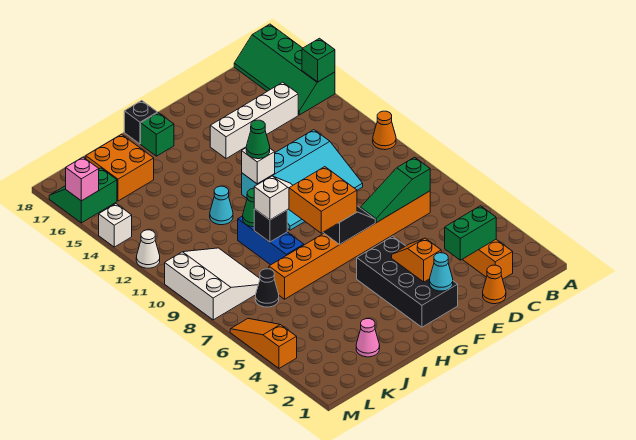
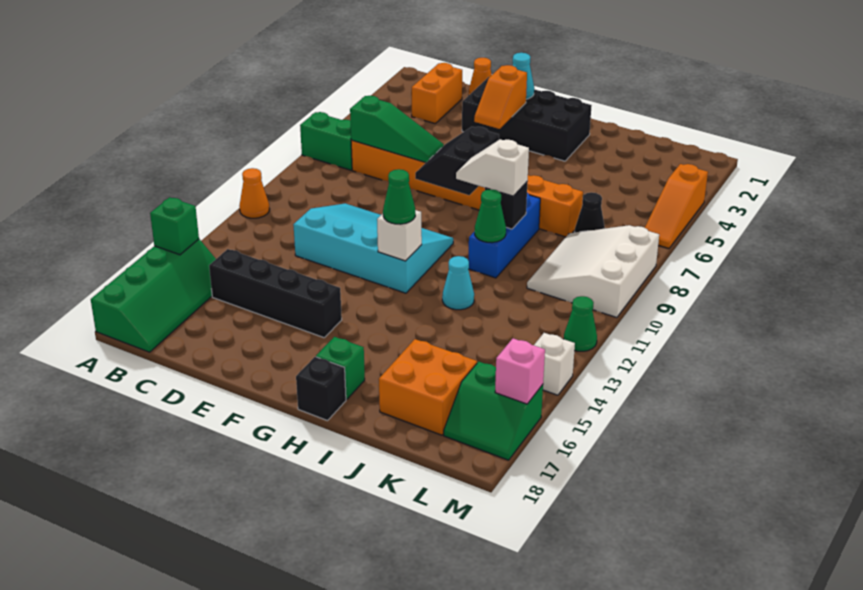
green 1x2 brick [445,206,496,260] -> green 1x2 brick moved to [300,112,352,170]
white 1x4 brick [210,82,298,159] -> black 1x4 brick [209,249,342,338]
black 2x4 brick [357,236,458,327] -> black 2x4 brick turned to [462,77,592,161]
orange 2x2 brick [289,167,357,233] -> none
pink 1x1 cone [356,319,380,357] -> none
white 1x1 cone [136,230,160,268] -> green 1x1 cone [564,296,597,351]

